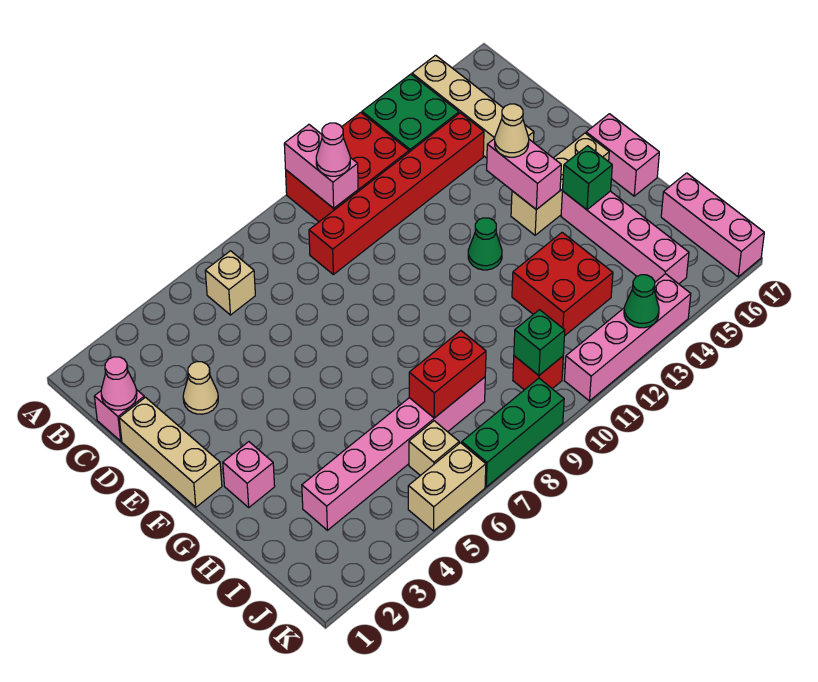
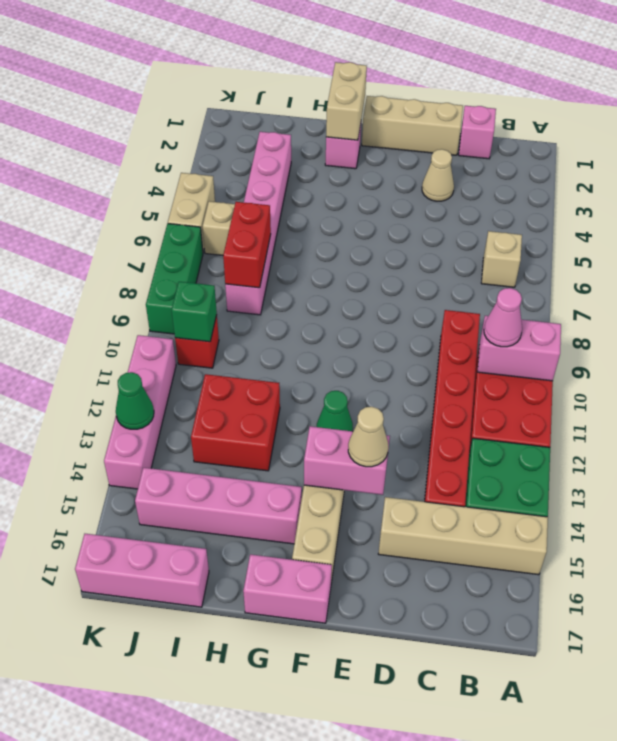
pink 1x1 cone [101,357,137,410] -> none
none -> tan 1x2 brick [326,62,367,140]
green 1x1 brick [563,146,612,210] -> none

